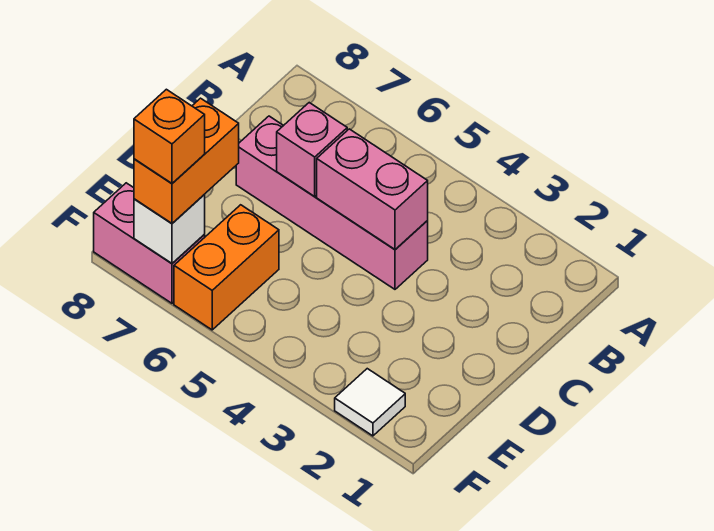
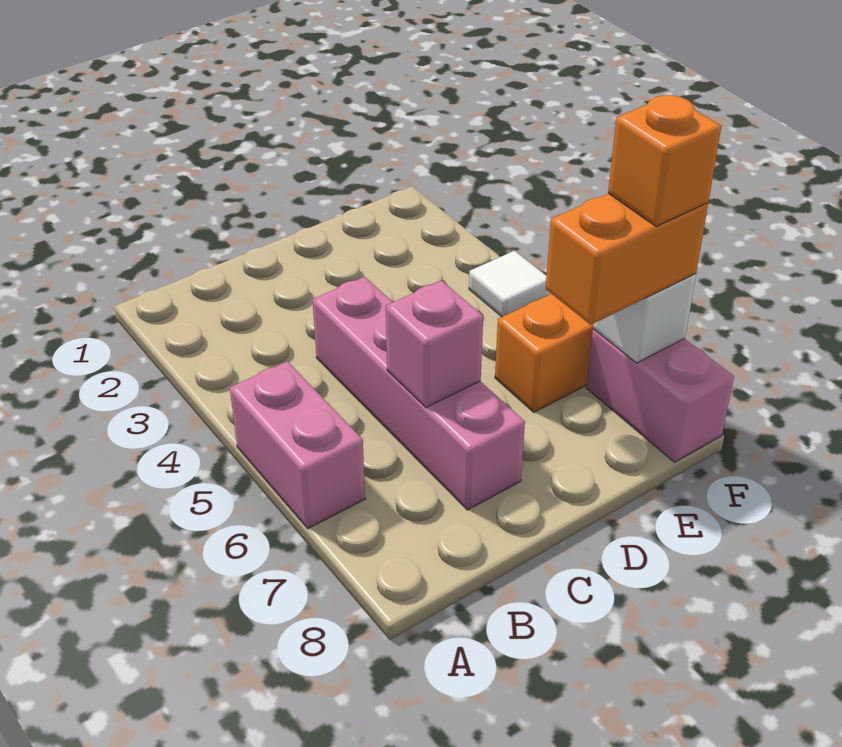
pink 1x2 brick [317,129,428,249] -> pink 1x2 brick moved to [230,361,365,528]
white 1x1 tile [335,369,405,436] -> white 1x1 tile moved to [469,251,550,317]

